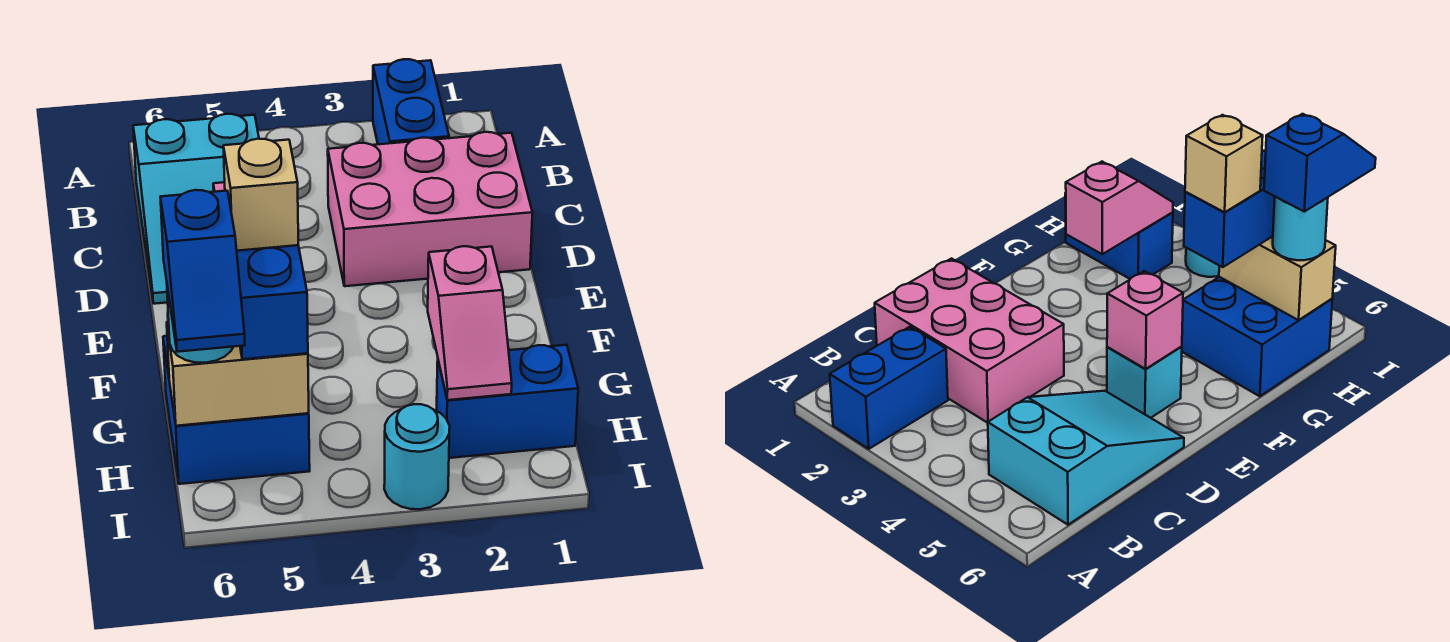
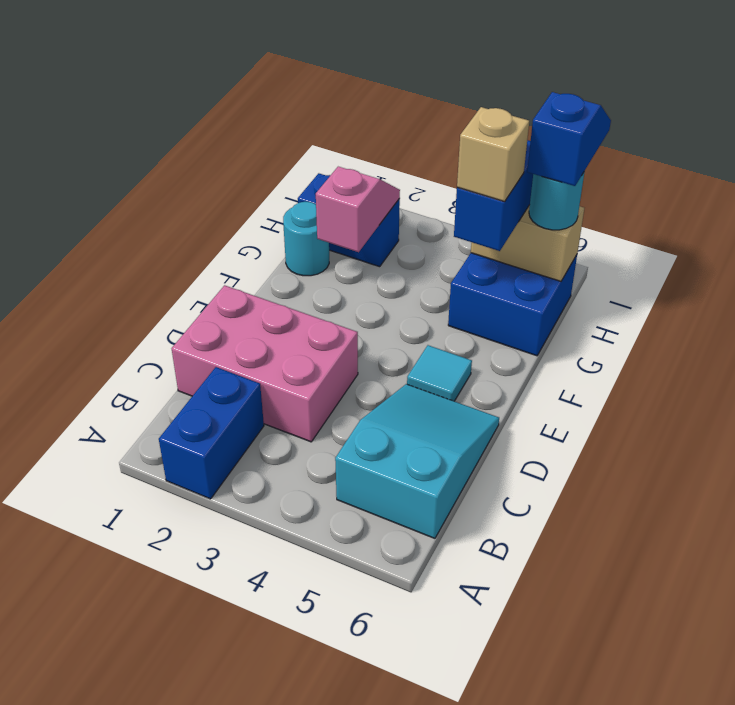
cyan 1x1 brick [1107,347,1182,418] -> cyan 1x1 tile [407,345,472,401]
pink 1x1 brick [1107,271,1183,369] -> none
cyan 1x1 round brick [384,404,450,509] -> cyan 1x1 round brick moved to [283,202,329,276]

